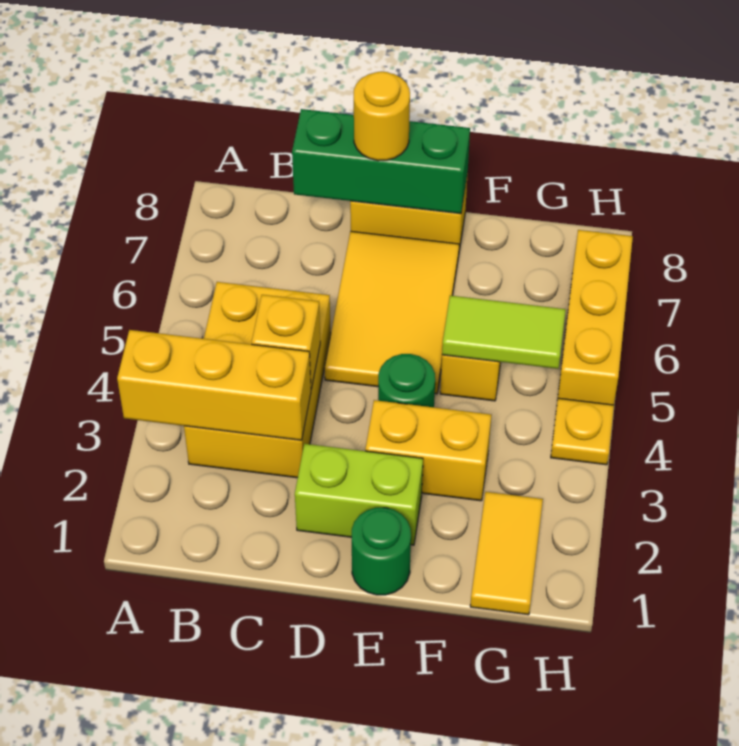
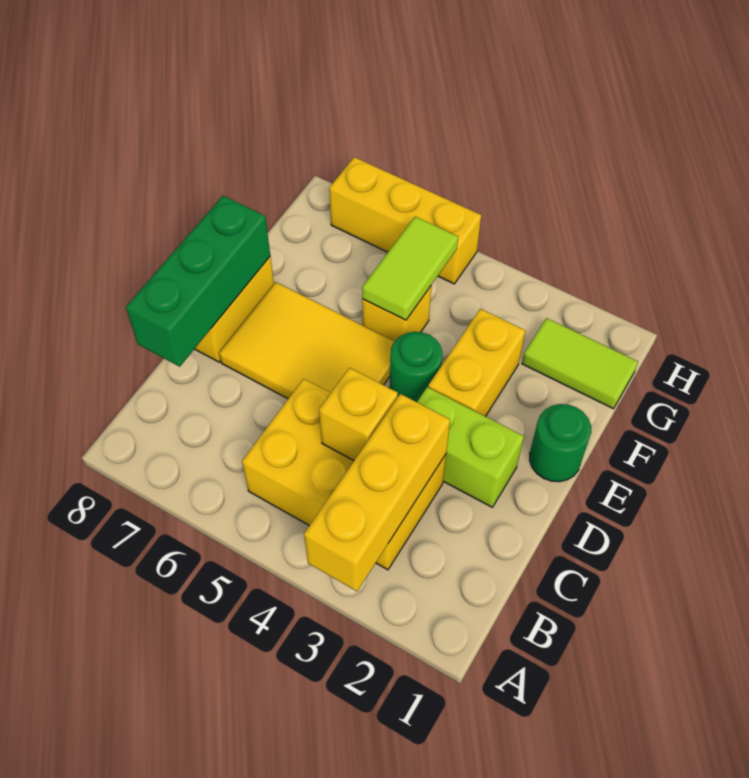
lime 1x2 brick [295,444,423,545] -> lime 1x2 brick turned to [417,387,524,507]
yellow 1x1 round brick [354,71,410,161] -> none
yellow 1x2 tile [470,492,543,615] -> lime 1x2 tile [522,318,638,409]
yellow 1x1 plate [551,398,614,465] -> none

